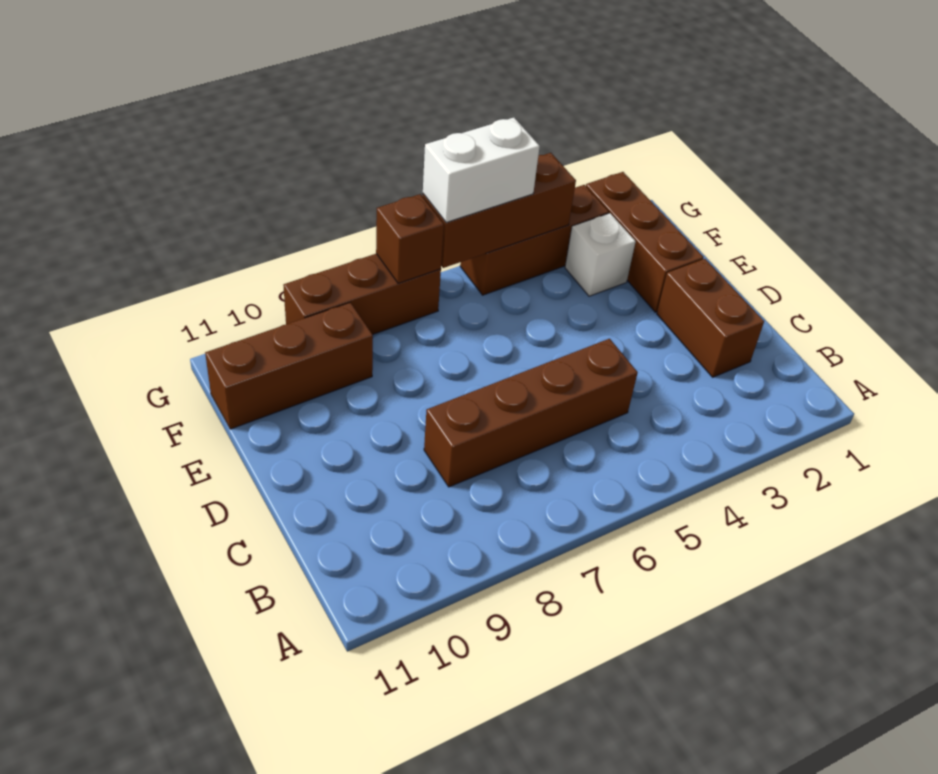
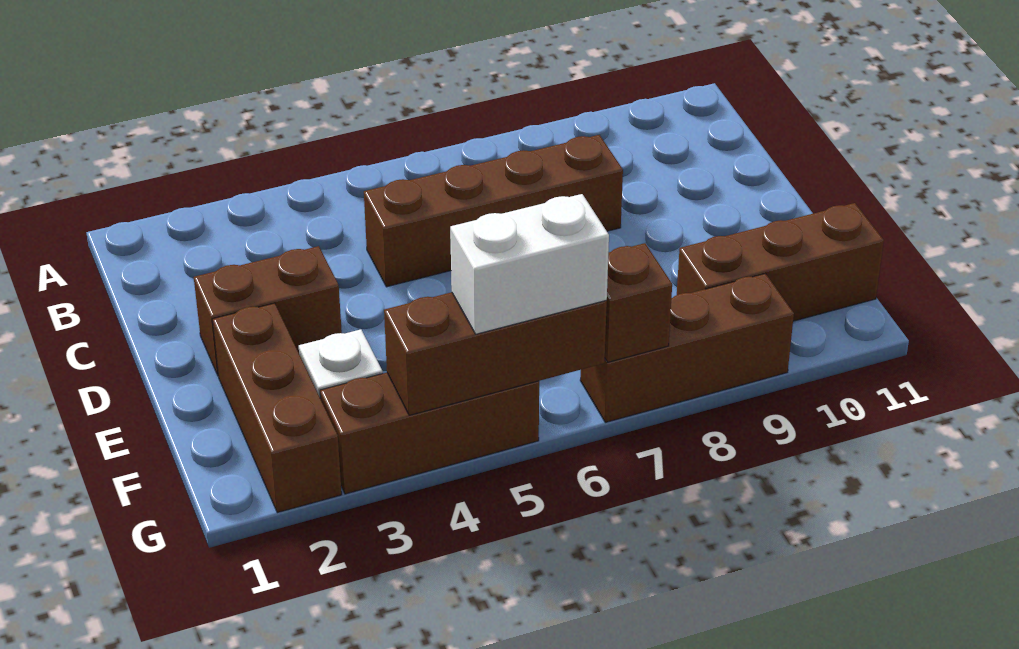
brown 1x2 brick [657,259,764,377] -> brown 1x2 brick turned to [194,246,342,375]

